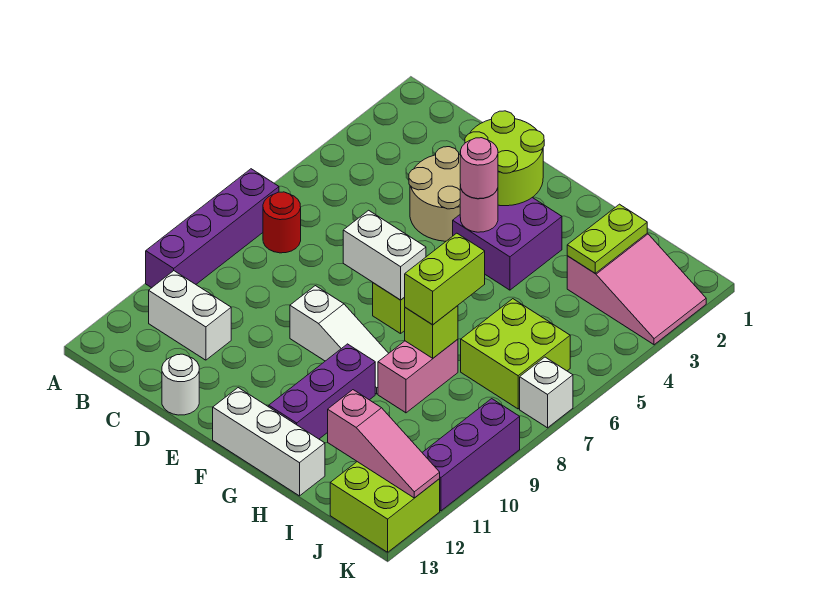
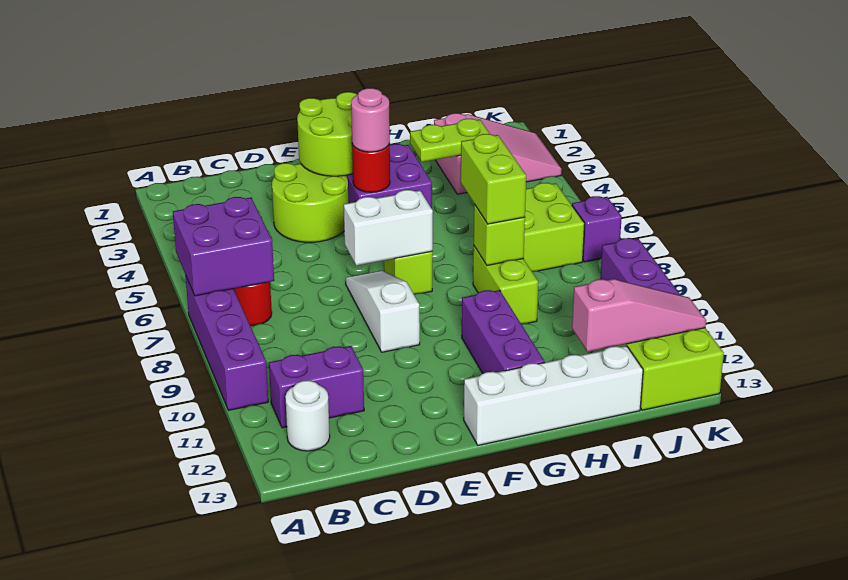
none -> purple 2x2 brick [173,197,274,296]
white 1x2 brick [149,271,231,360] -> purple 1x2 brick [269,346,364,428]
tan 2x2 round brick [409,147,461,241] -> lime 2x2 round brick [272,163,348,242]
white 1x1 round brick [162,354,199,415] -> white 1x1 round brick moved to [285,380,330,451]
white 1x3 slope [290,286,389,394] -> white 1x3 slope turned to [346,271,420,352]
pink 1x1 round brick [460,185,498,232] -> red 1x1 round brick [352,144,390,192]
white 1x3 brick [213,388,325,496] -> white 1x4 brick [464,346,643,445]
pink 1x2 brick [378,339,458,413] -> lime 1x2 brick [473,246,538,324]
lime 1x2 plate [567,204,647,273] -> lime 1x2 plate turned to [410,118,490,162]
white 1x1 brick [520,357,573,428] -> purple 1x1 brick [572,196,622,262]

